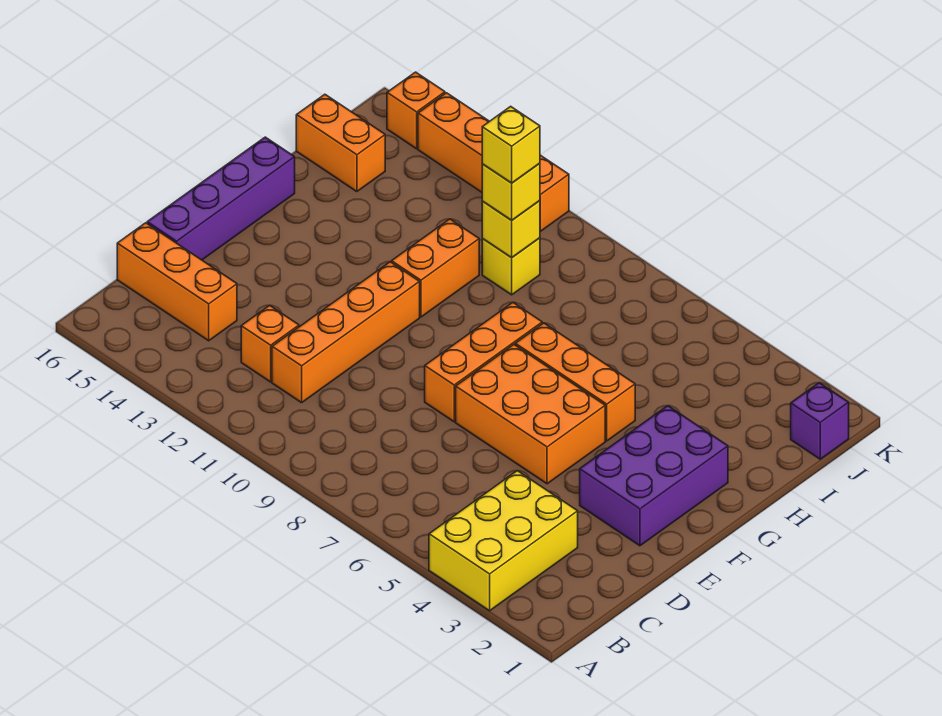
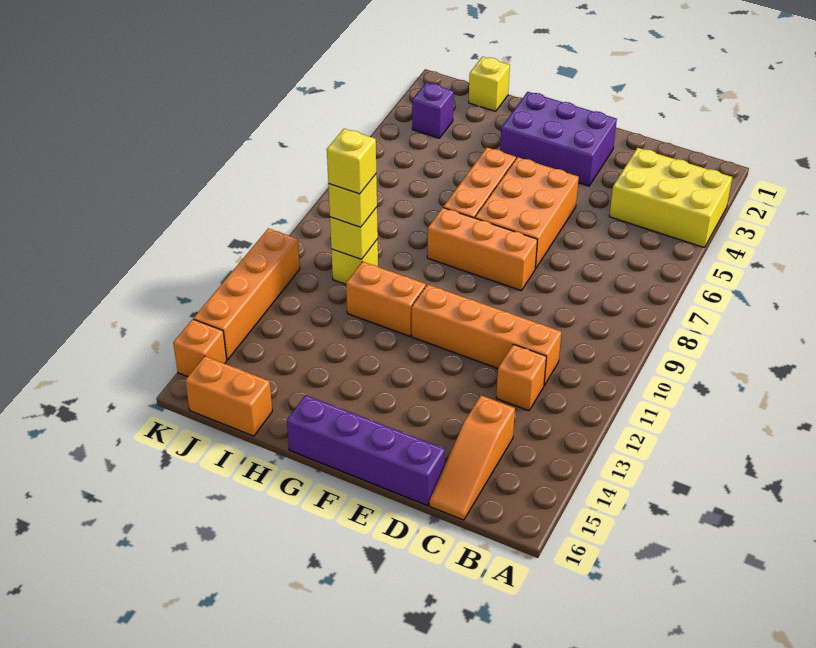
orange 1x3 brick [117,223,237,341] -> orange 1x3 slope [429,395,515,520]
none -> yellow 1x1 brick [469,57,510,111]
orange 1x2 brick [296,94,385,192] -> orange 1x2 brick turned to [185,356,272,436]
purple 1x1 brick [791,383,849,459] -> purple 1x1 brick moved to [412,83,454,138]

